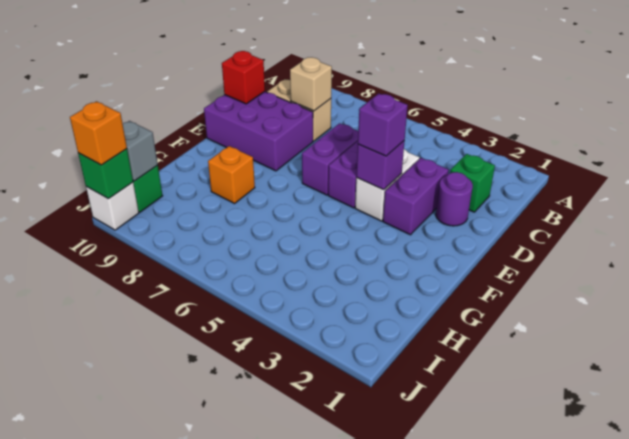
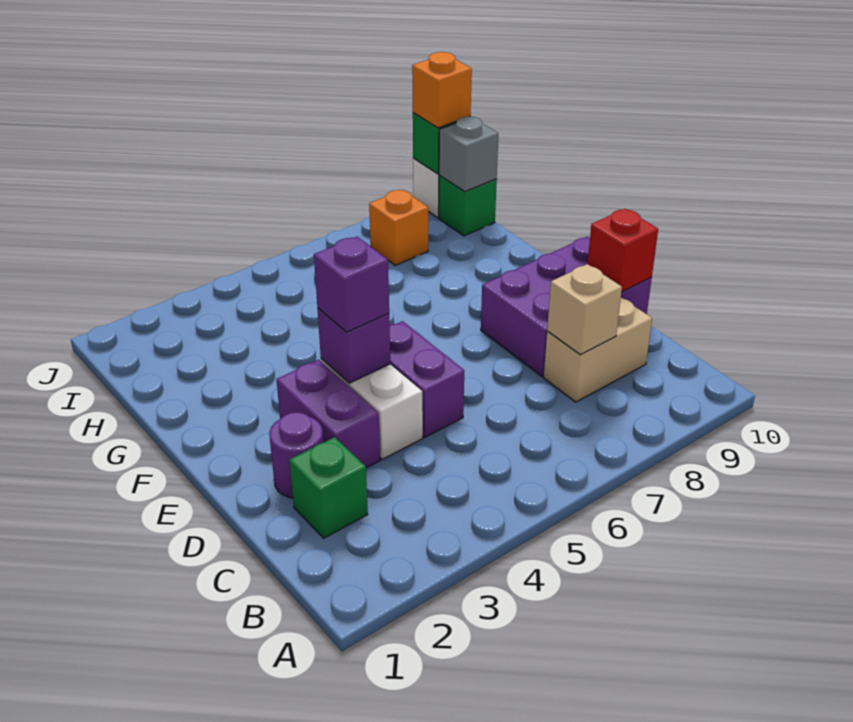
purple 1x2 brick [302,123,358,195] -> none
orange 1x1 brick [208,146,255,204] -> orange 1x1 brick moved to [369,190,428,265]

